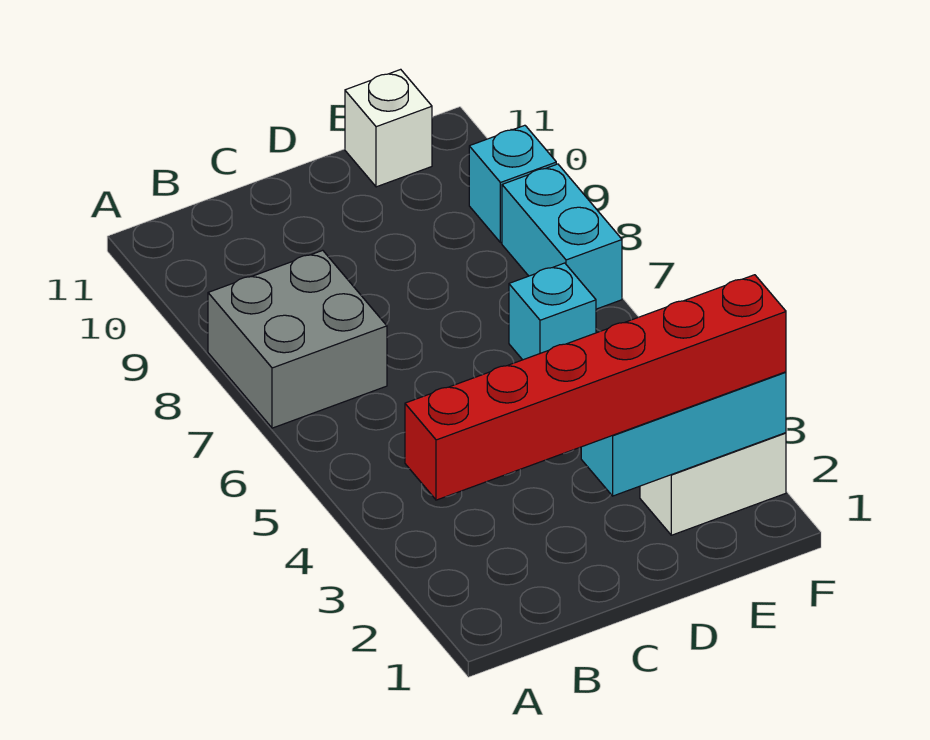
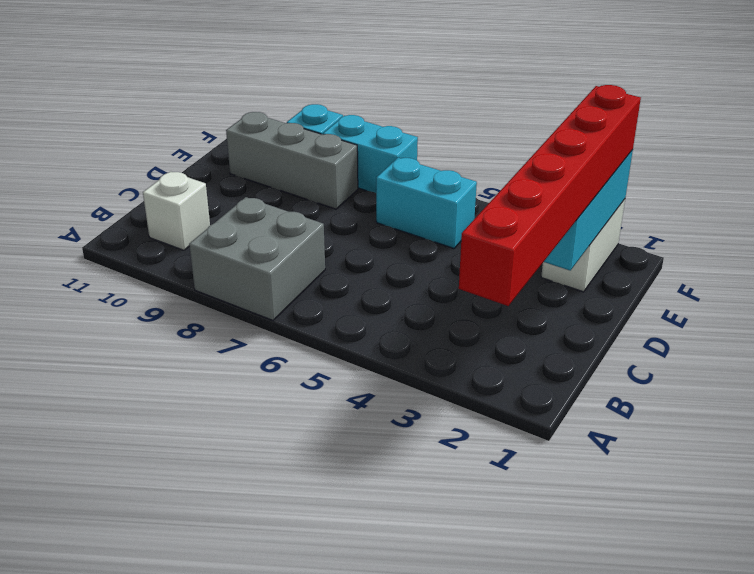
cyan 1x1 brick [509,263,596,360] -> cyan 1x2 brick [376,158,477,248]
none -> grey 1x3 brick [226,112,358,209]
white 1x1 brick [345,69,432,187] -> white 1x1 brick moved to [143,171,210,250]

